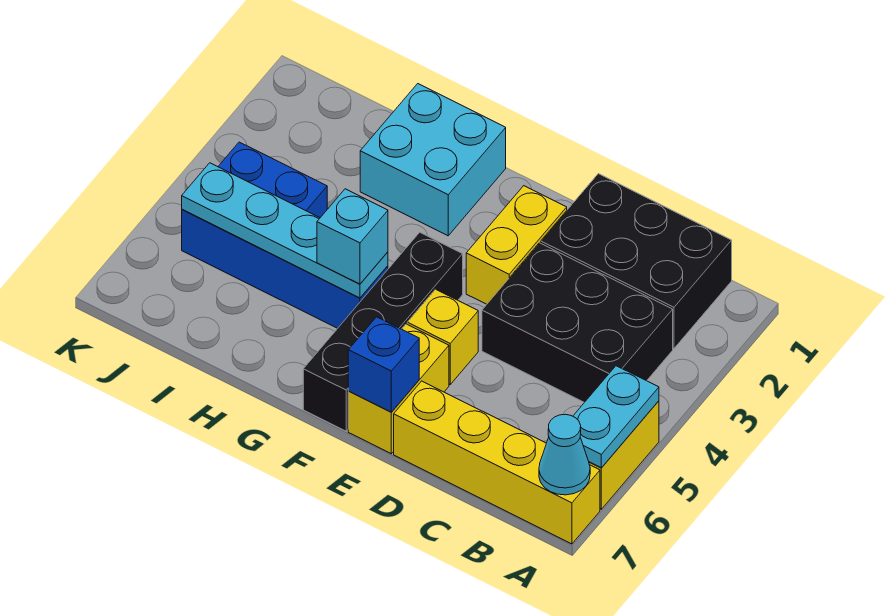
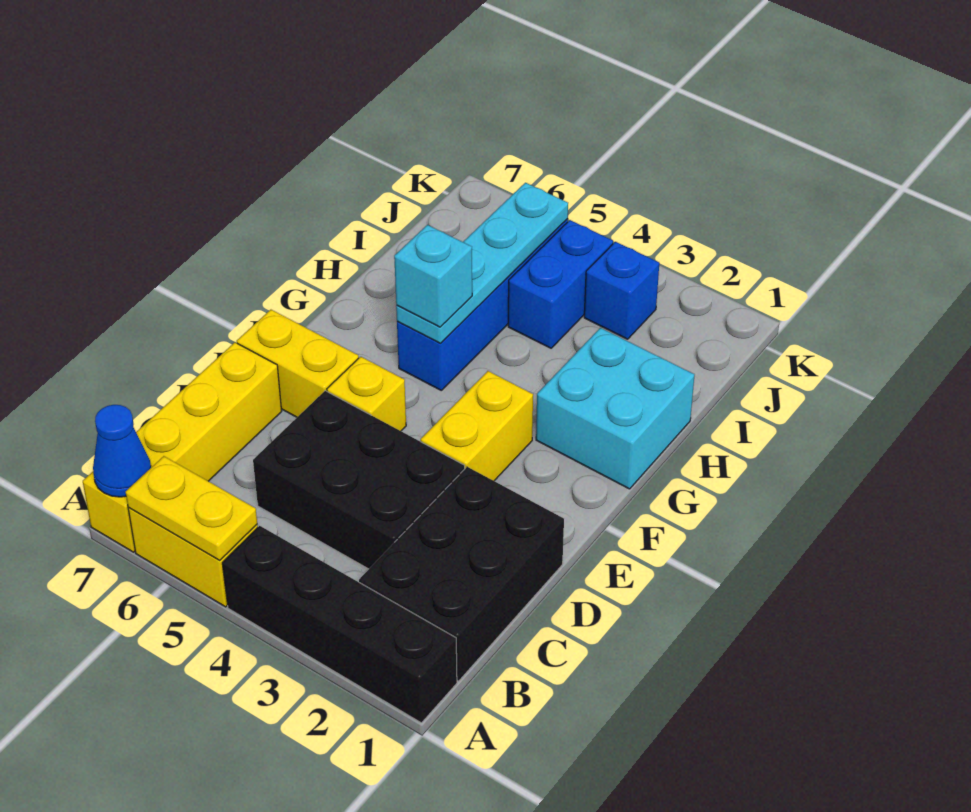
cyan 1x2 plate [573,366,659,468] -> yellow 1x2 plate [126,456,257,561]
cyan 1x1 cone [539,414,590,495] -> blue 1x1 cone [93,405,151,497]
black 2x3 brick [482,243,673,402] -> black 2x3 brick turned to [253,391,465,569]
yellow 1x2 brick [466,186,567,304] -> yellow 1x2 brick turned to [421,371,533,481]
blue 1x1 brick [348,317,419,412] -> blue 1x1 brick moved to [584,242,659,339]
black 1x4 brick [303,232,463,431] -> black 1x4 brick moved to [222,526,457,723]

